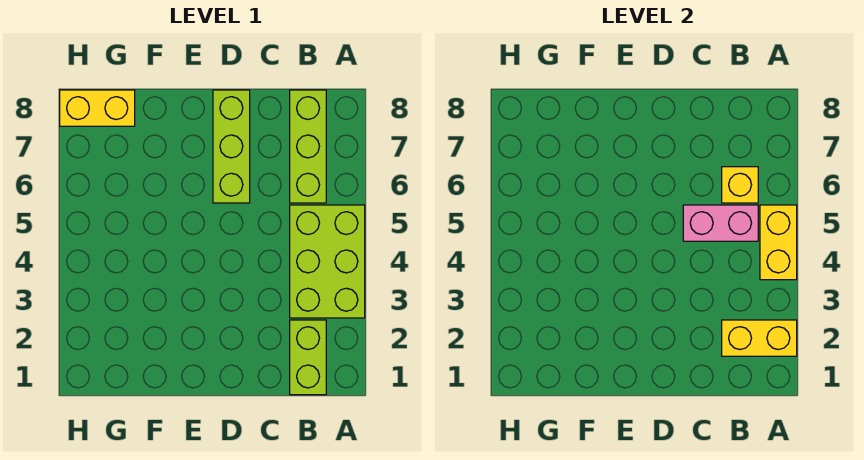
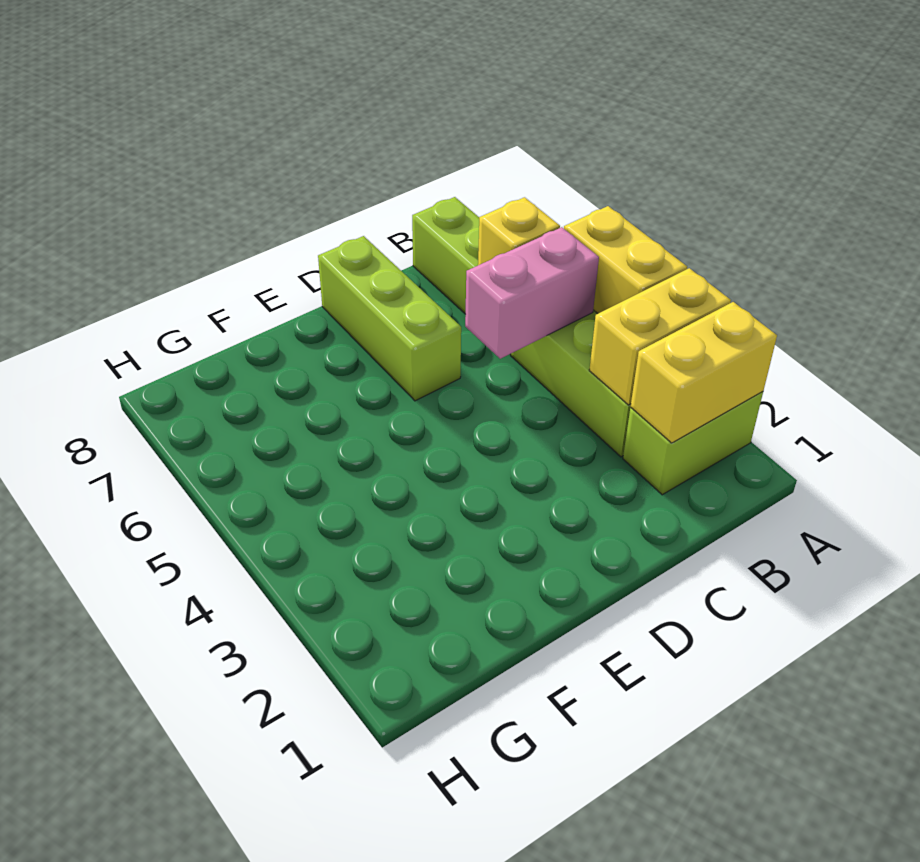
lime 1x2 brick [290,320,326,395] -> lime 1x2 brick turned to [623,392,763,495]
yellow 1x2 brick [60,90,135,126] -> yellow 1x2 brick moved to [589,268,731,405]

